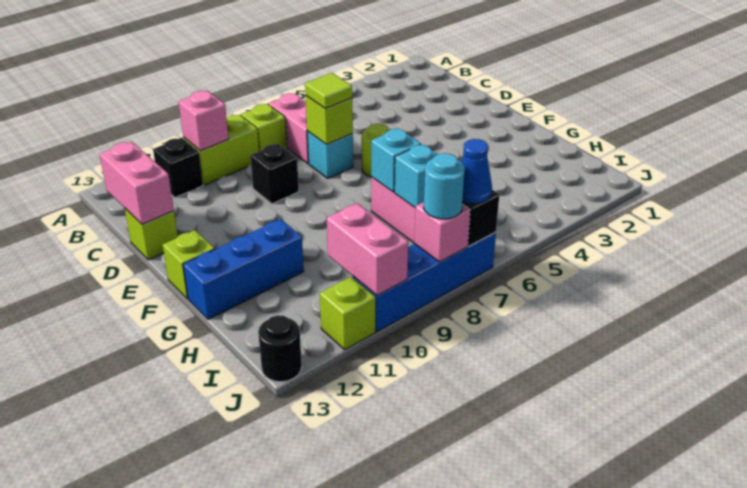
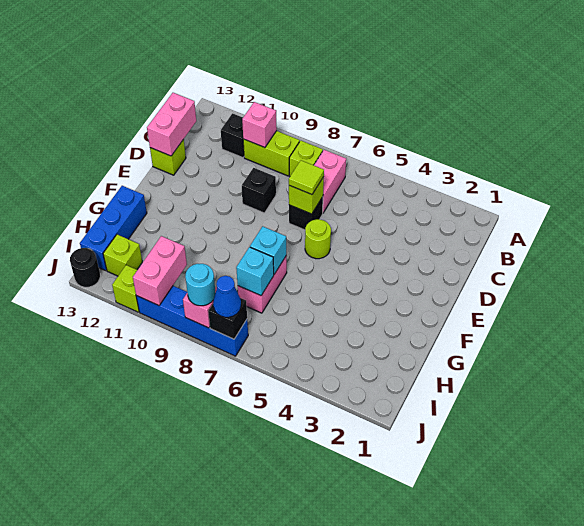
cyan 1x1 brick [307,131,353,178] -> black 1x1 brick [289,197,323,230]
lime 1x1 brick [163,230,215,299] -> lime 1x1 brick moved to [103,235,142,276]
blue 1x3 brick [183,219,304,319] -> blue 1x3 brick turned to [80,186,147,271]

